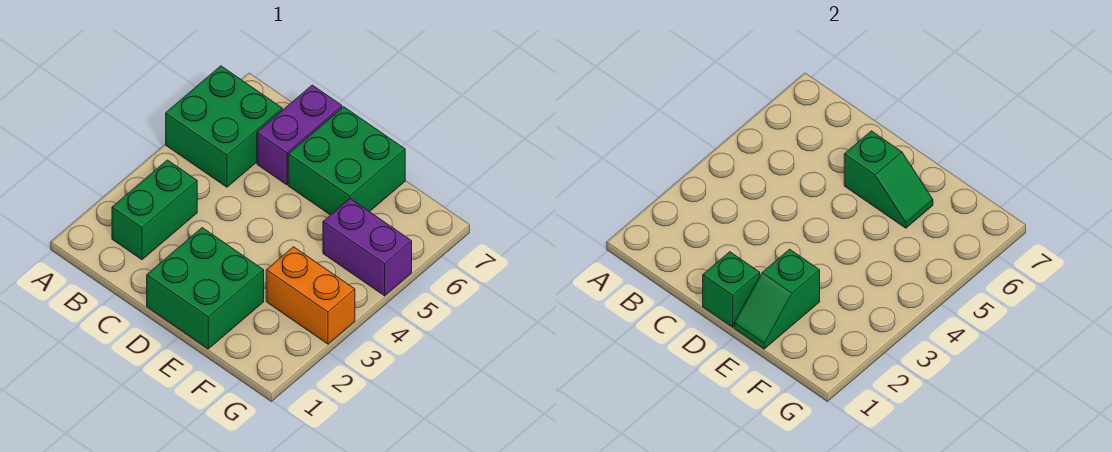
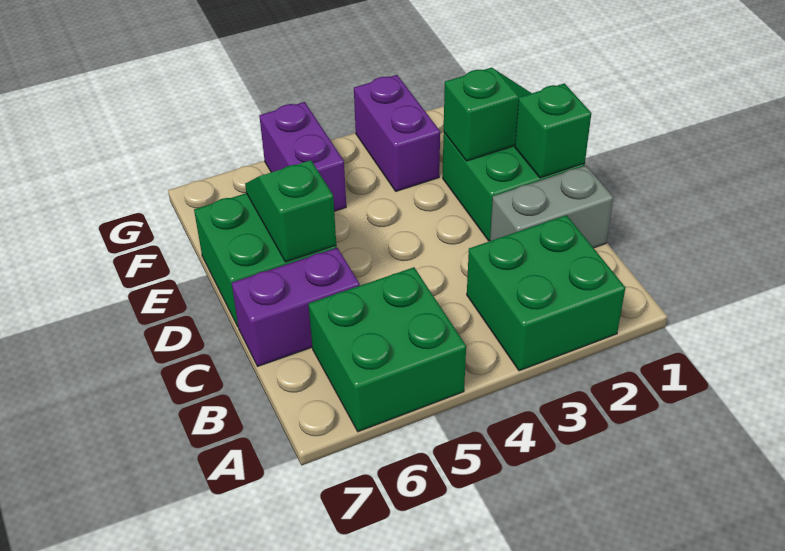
green 1x2 brick [112,160,197,260] -> green 2x2 brick [467,215,625,371]
none -> grey 1x2 brick [490,166,613,248]
orange 1x2 brick [266,247,355,344] -> purple 1x2 brick [354,75,440,191]

